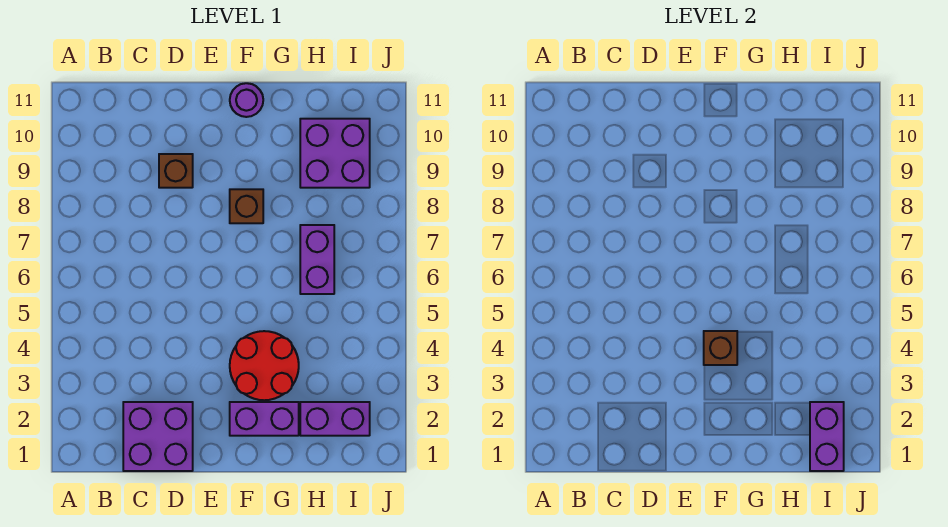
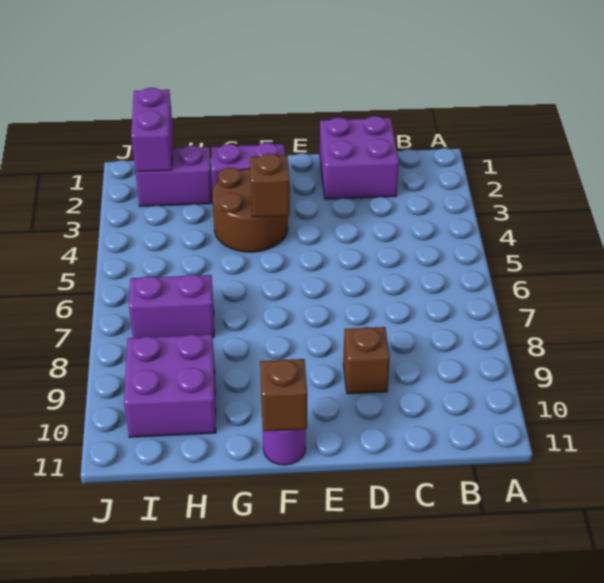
red 2x2 round brick [230,331,299,400] -> brown 2x2 round brick [212,168,288,252]
brown 1x1 brick [230,189,263,223] -> brown 1x1 brick moved to [260,359,307,431]
purple 1x2 brick [300,225,334,294] -> purple 1x2 brick turned to [129,274,214,338]

